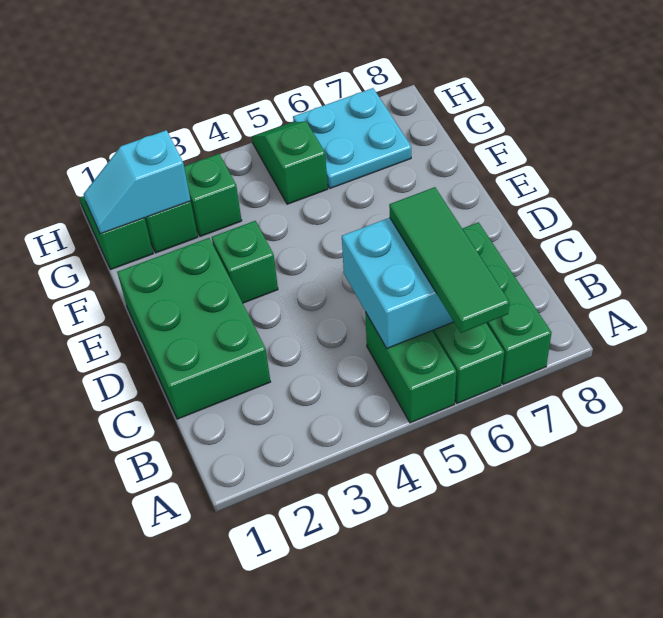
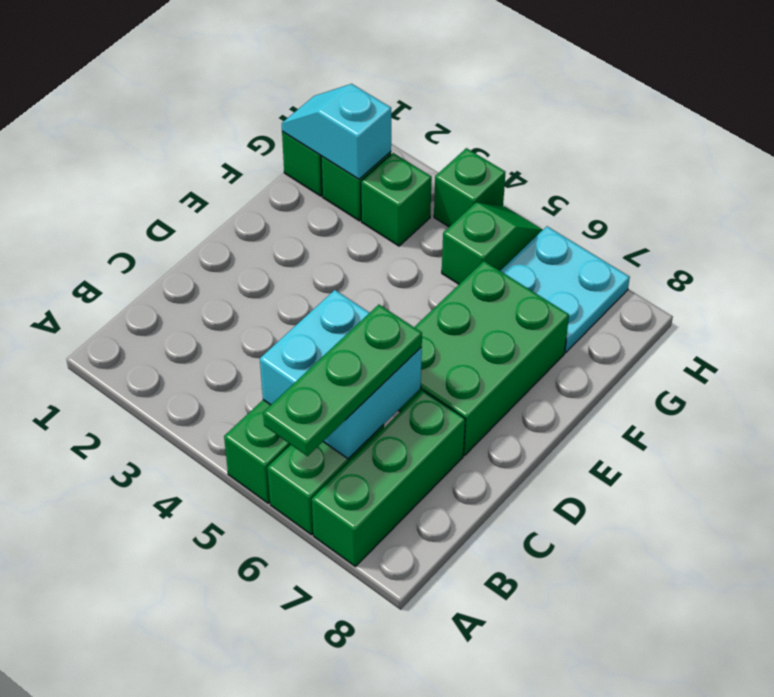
green 1x3 tile [389,187,510,333] -> green 1x3 plate [263,305,422,456]
green 2x3 brick [117,238,270,419] -> green 2x3 brick moved to [398,261,569,455]
green 1x1 brick [212,221,278,303] -> green 1x1 brick moved to [434,148,506,227]

